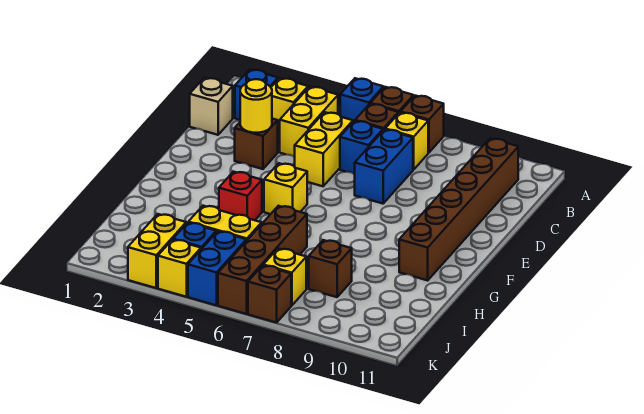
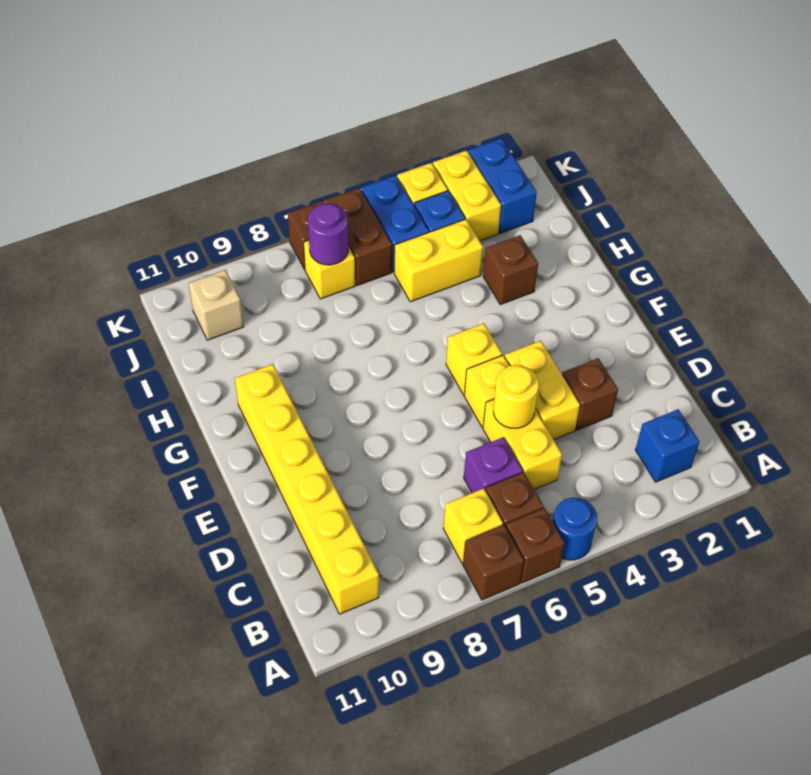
blue 1x1 brick [340,78,383,122] -> blue 1x1 round brick [553,498,597,560]
yellow 1x1 brick [271,78,308,131] -> yellow 1x1 brick moved to [464,355,509,427]
yellow 1x2 brick [280,87,338,157] -> yellow 1x2 brick moved to [505,341,580,440]
brown 1x6 brick [399,138,518,280] -> yellow 1x6 brick [235,364,379,614]
tan 1x1 brick [190,78,233,135] -> tan 1x1 brick moved to [189,270,243,340]
blue 1x1 brick [340,121,383,174] -> purple 1x1 brick [464,437,523,493]
blue 1x2 brick [355,129,413,204] -> blue 1x2 brick moved to [468,138,537,233]
yellow 1x1 round brick [240,79,272,133] -> yellow 1x1 round brick moved to [493,365,539,428]
red 1x1 brick [219,172,262,220] -> none
brown 1x4 brick [218,206,307,314] -> brown 1x2 brick [325,188,392,286]
brown 1x1 brick [309,240,352,297] -> brown 1x1 brick moved to [483,235,538,305]
none -> purple 1x1 round brick [308,203,348,265]

